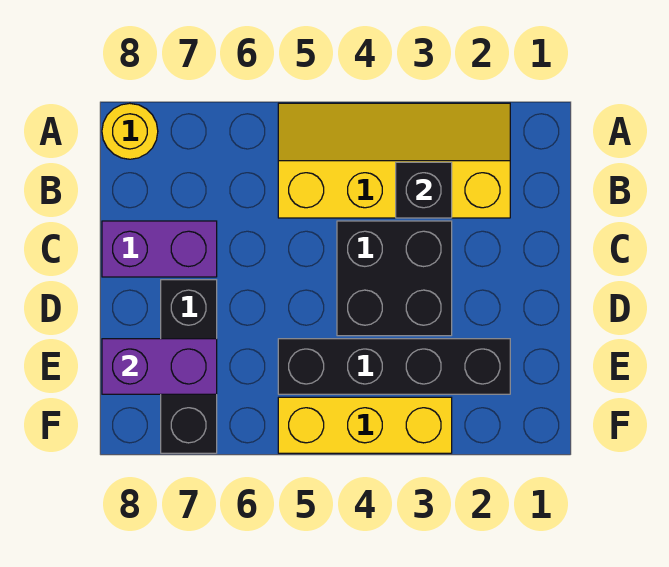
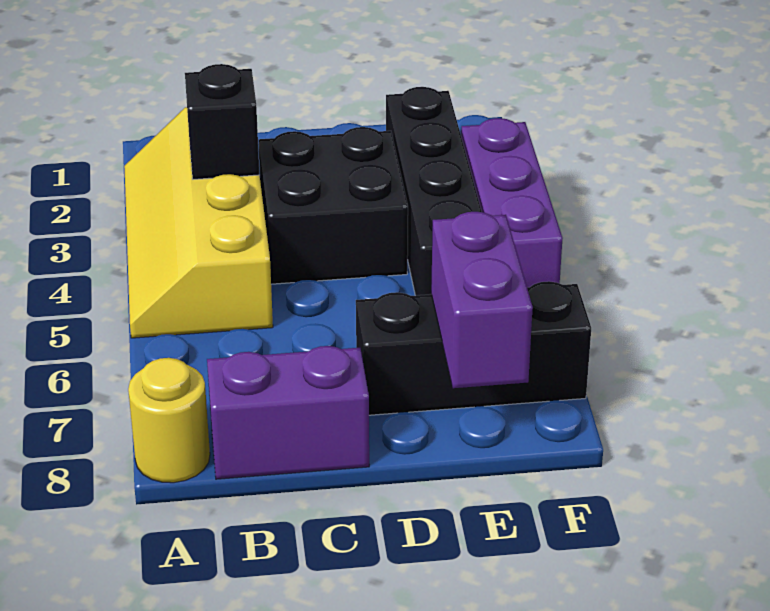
purple 1x2 brick [102,221,217,277] -> purple 1x2 brick turned to [207,346,369,479]
yellow 1x3 brick [278,397,452,453] -> purple 1x3 brick [461,118,563,287]

